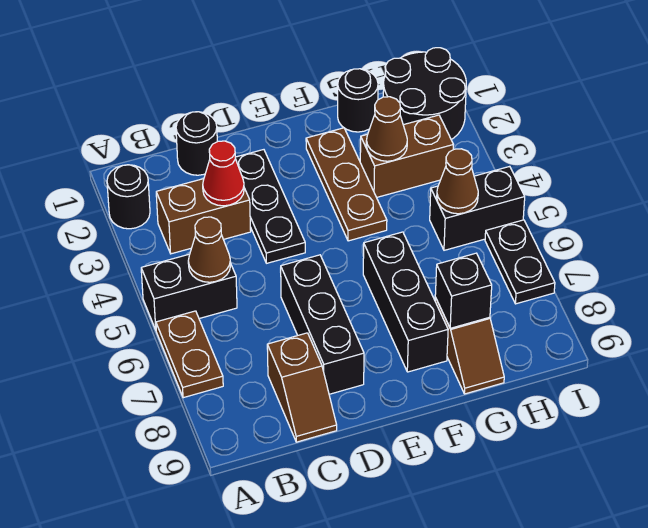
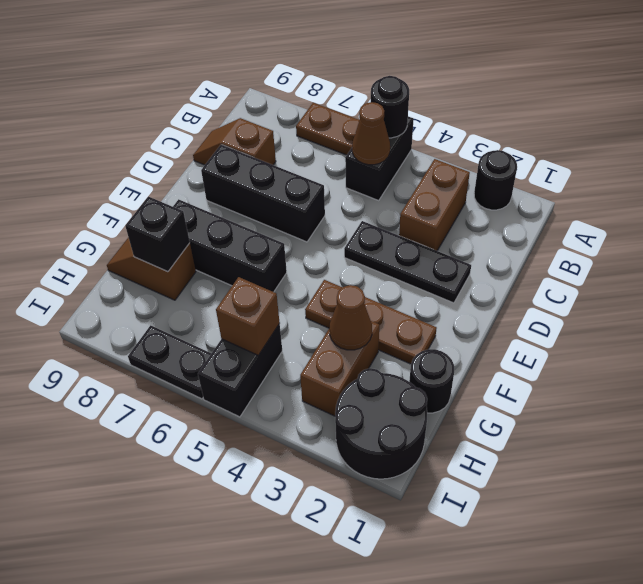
black 1x1 round brick [176,112,217,175] -> black 1x1 round brick moved to [371,76,409,138]
red 1x1 cone [203,141,244,206] -> none
brown 1x1 cone [437,149,478,214] -> brown 1x1 brick [216,277,280,355]

